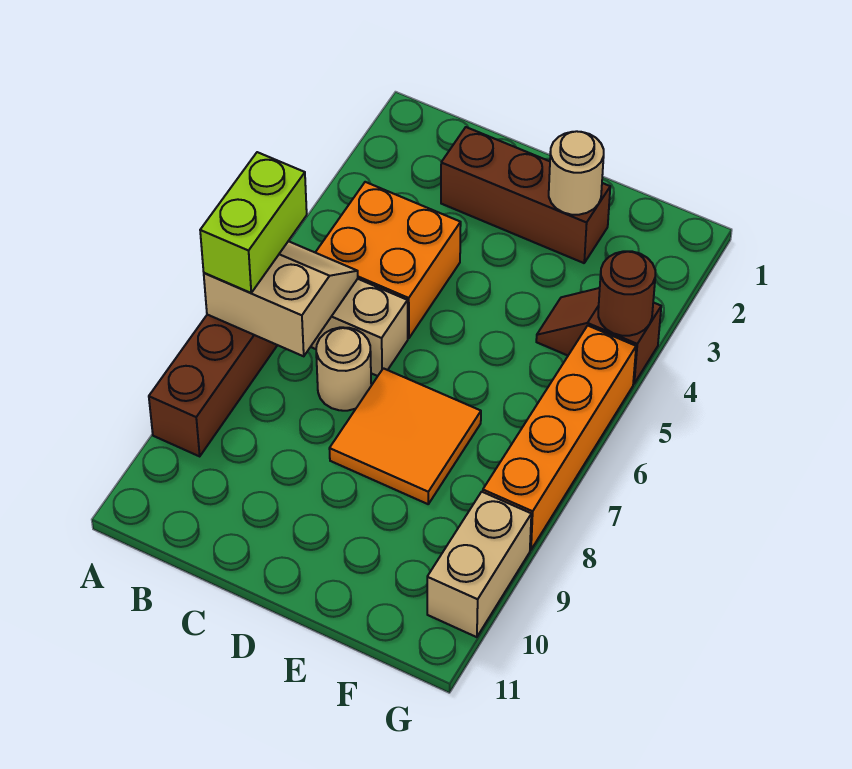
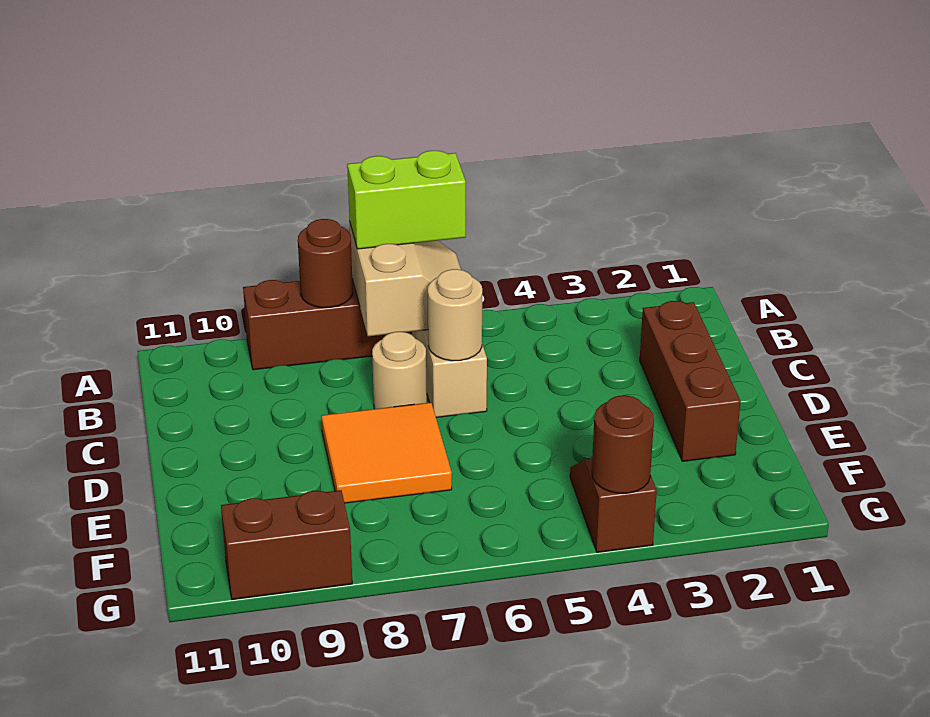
none -> brown 1x1 round brick [298,219,353,308]
orange 2x2 brick [315,182,461,338] -> none
tan 1x1 round brick [549,131,604,215] -> tan 1x1 round brick moved to [428,269,482,361]
orange 1x4 brick [483,326,636,550] -> none
tan 1x2 brick [427,492,531,637] -> brown 1x2 brick [221,490,352,599]

